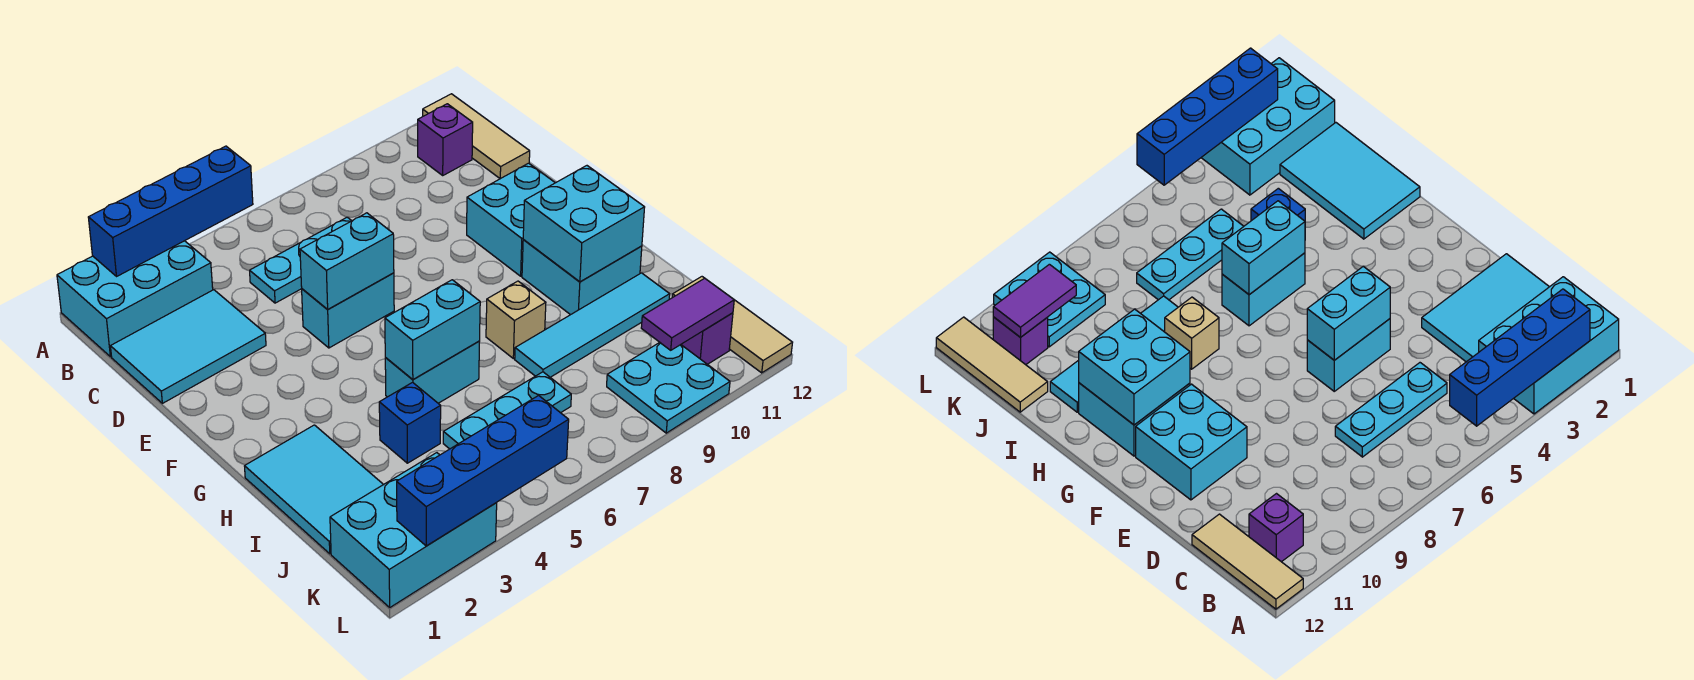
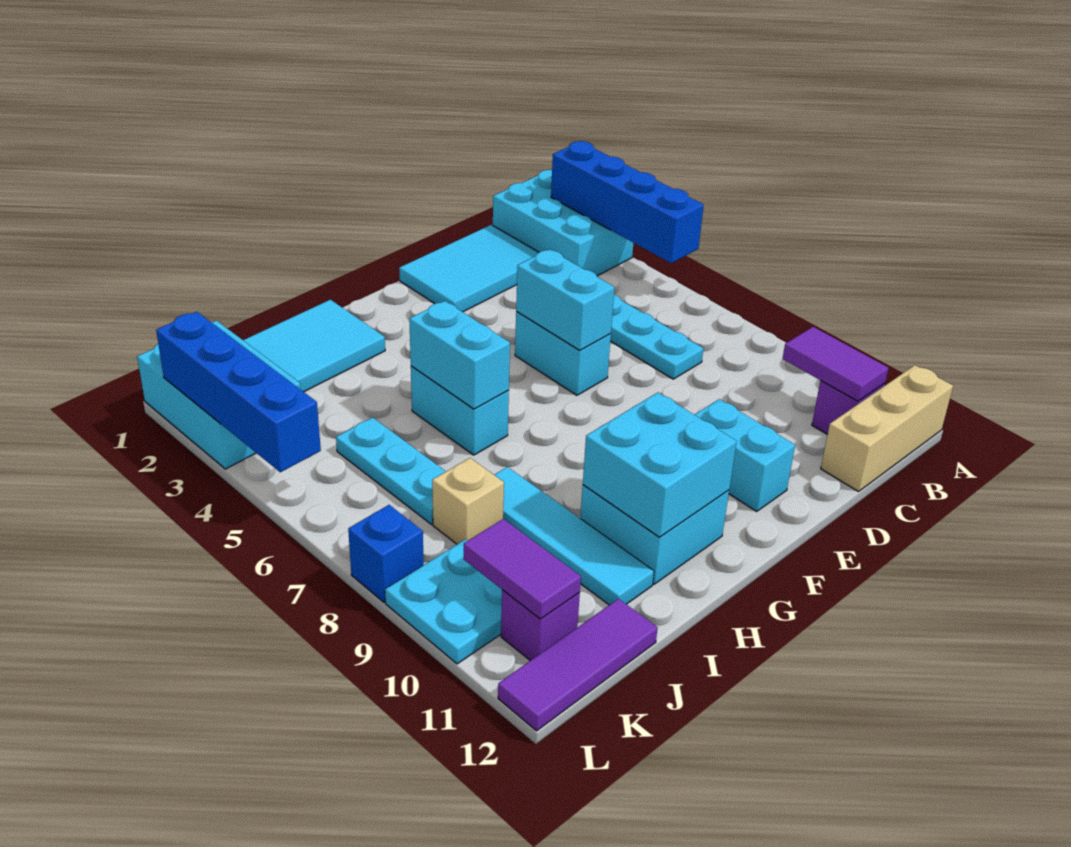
tan 1x3 tile [423,94,530,179] -> tan 1x3 brick [821,365,953,492]
none -> purple 1x2 tile [783,327,889,401]
cyan 2x3 tile [110,290,266,403] -> cyan 2x3 tile turned to [399,225,539,312]
cyan 2x2 brick [467,163,555,276] -> cyan 1x2 brick [695,399,795,511]
tan 1x1 brick [486,281,546,359] -> tan 1x1 brick moved to [432,458,504,544]
blue 1x1 brick [379,382,441,463] -> blue 1x1 brick moved to [348,505,424,602]
tan 1x3 tile [672,277,793,373] -> purple 1x3 tile [498,599,657,731]

